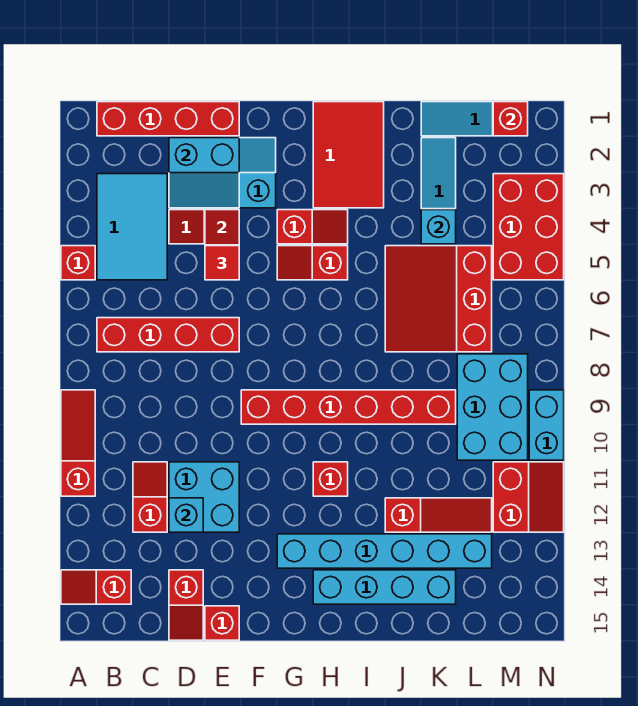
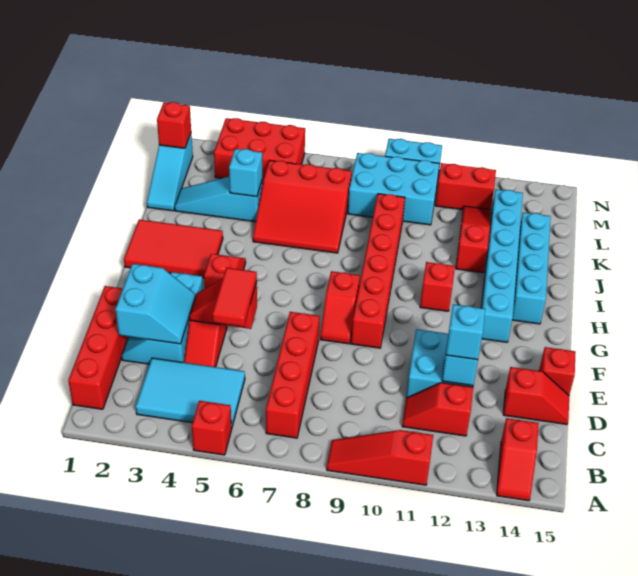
none -> cyan 1x1 brick [446,304,485,360]
red 1x1 tile [205,246,239,280] -> red 1x2 tile [212,268,257,327]
red 1x2 slope [277,246,348,280] -> red 1x2 slope moved to [320,271,360,344]

